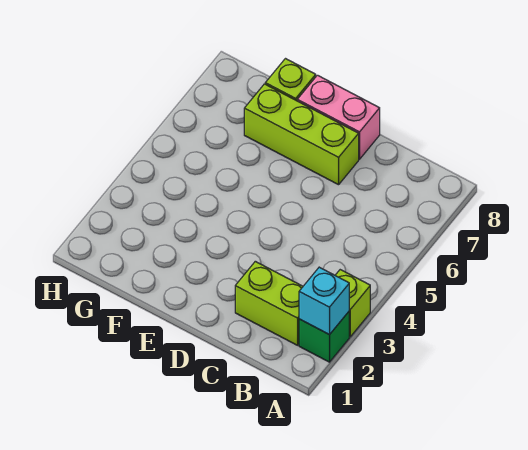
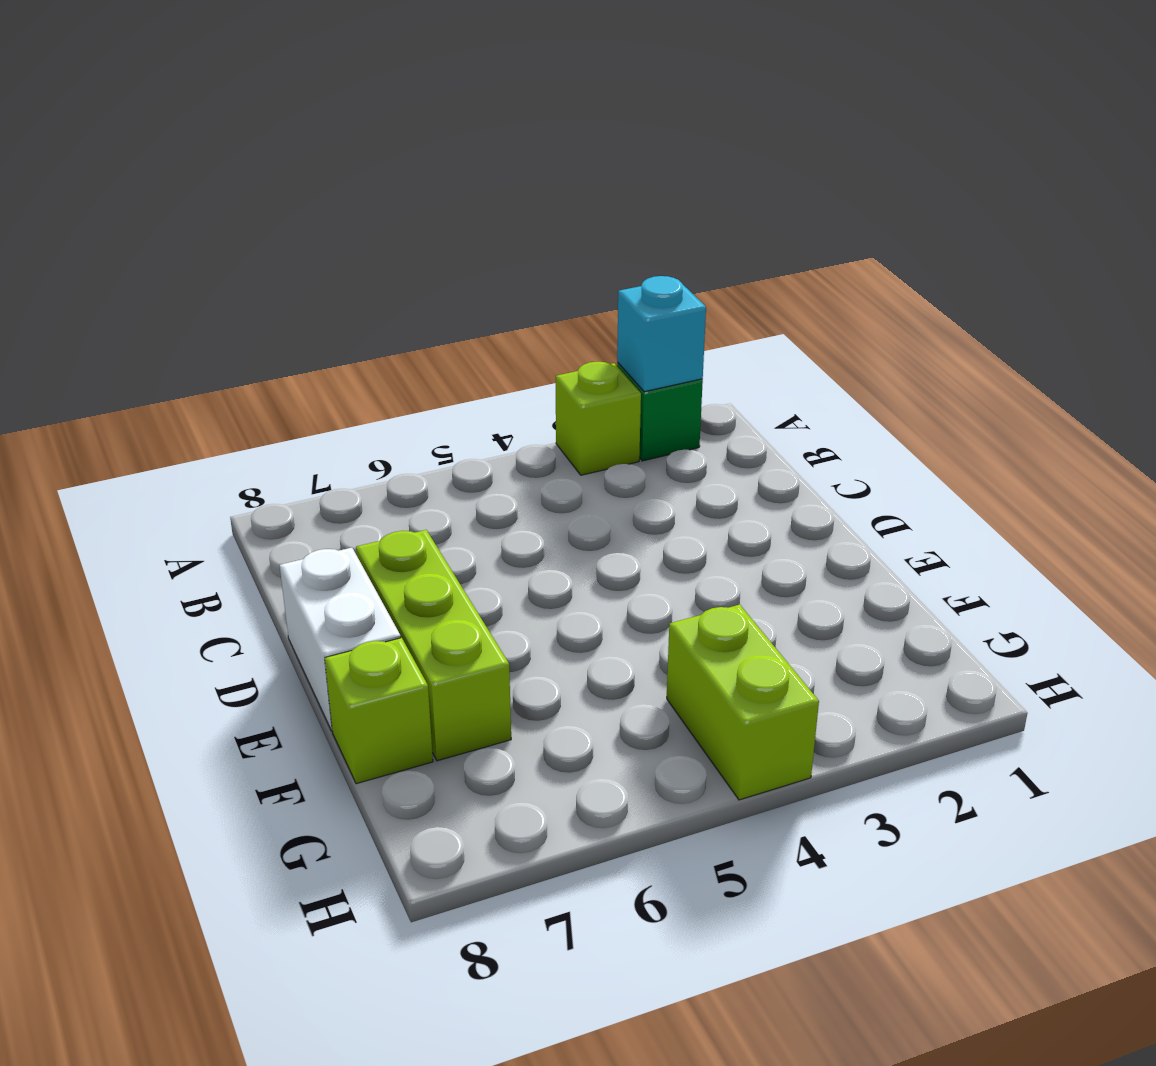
lime 1x2 brick [235,261,303,345] -> lime 1x2 brick moved to [667,604,819,800]
pink 1x2 brick [297,75,380,159] -> white 1x2 brick [280,548,401,731]

